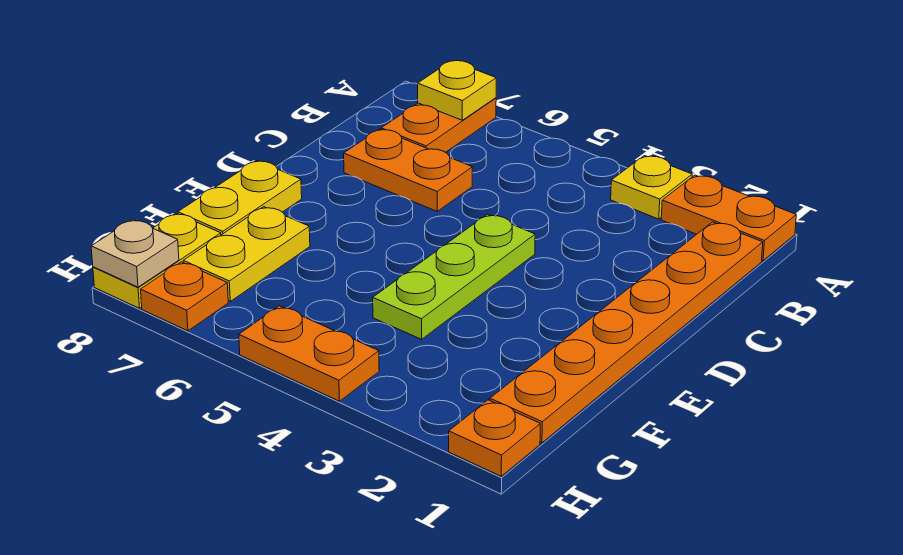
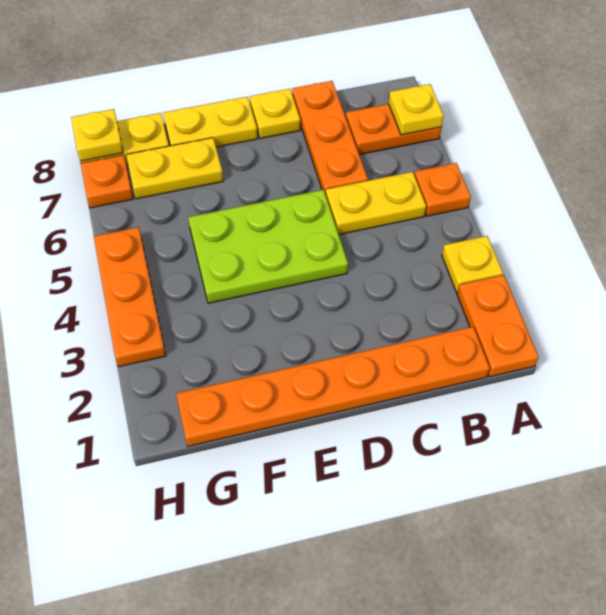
none -> yellow 1x2 plate [326,172,426,235]
orange 1x2 plate [344,129,472,211] -> orange 1x3 plate [292,81,368,195]
lime 1x3 plate [373,214,535,339] -> lime 2x3 plate [188,190,348,303]
none -> yellow 1x1 plate [250,89,300,138]
orange 1x1 plate [449,400,540,476] -> orange 1x1 plate moved to [414,163,471,216]
orange 1x2 plate [239,306,379,401] -> orange 1x3 plate [94,227,166,367]
tan 1x1 plate [91,219,179,287] -> yellow 1x1 plate [71,109,123,161]

